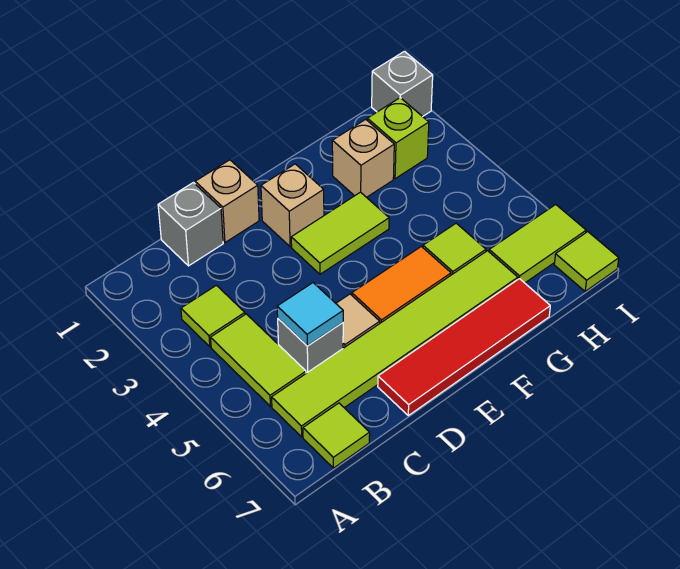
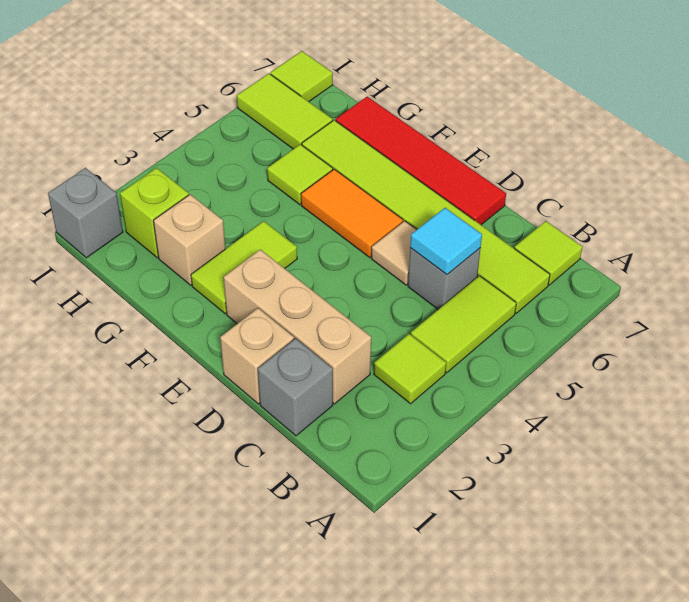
tan 1x1 brick [261,164,324,247] -> tan 1x3 brick [224,250,371,404]
lime 1x2 tile [291,192,389,274] -> lime 1x2 tile turned to [191,221,297,314]

